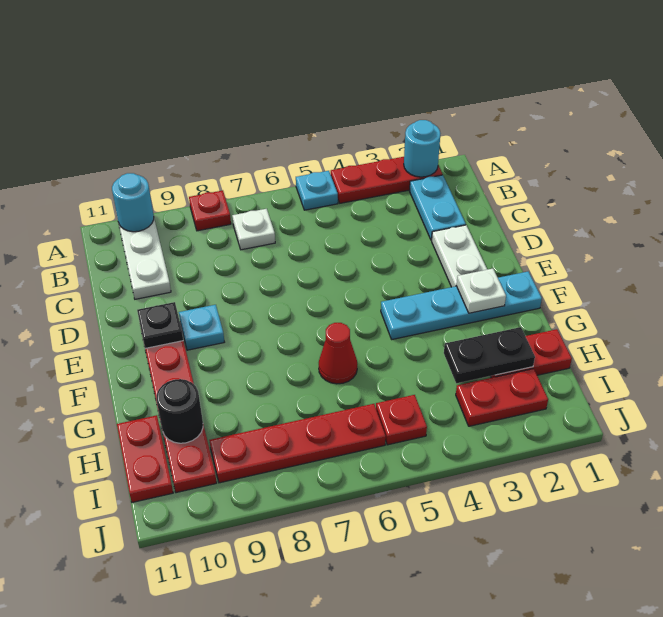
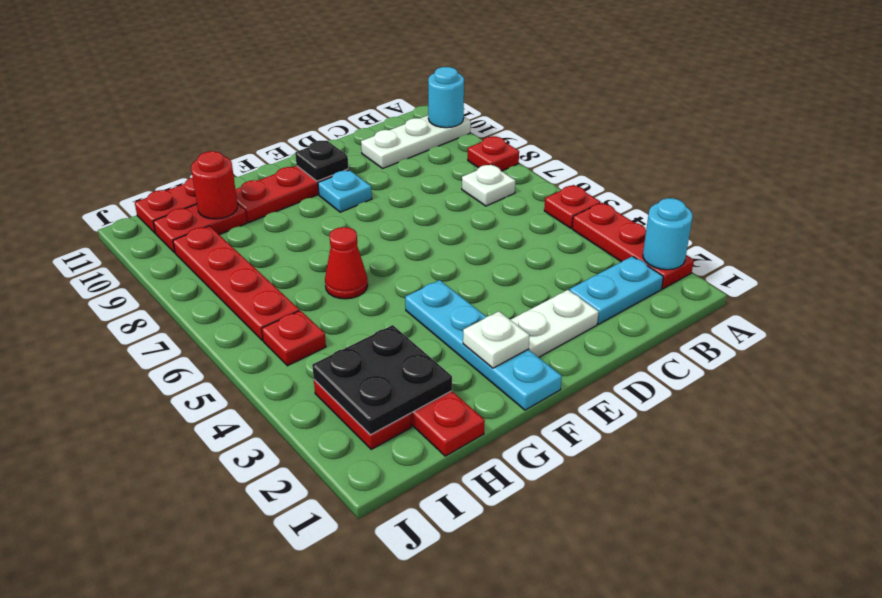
cyan 1x1 plate [296,171,338,210] -> red 1x1 plate [544,185,600,228]
black 1x2 plate [444,327,535,383] -> black 2x2 plate [312,325,452,435]
black 1x1 round brick [157,379,203,443] -> red 1x1 round brick [191,151,238,219]

